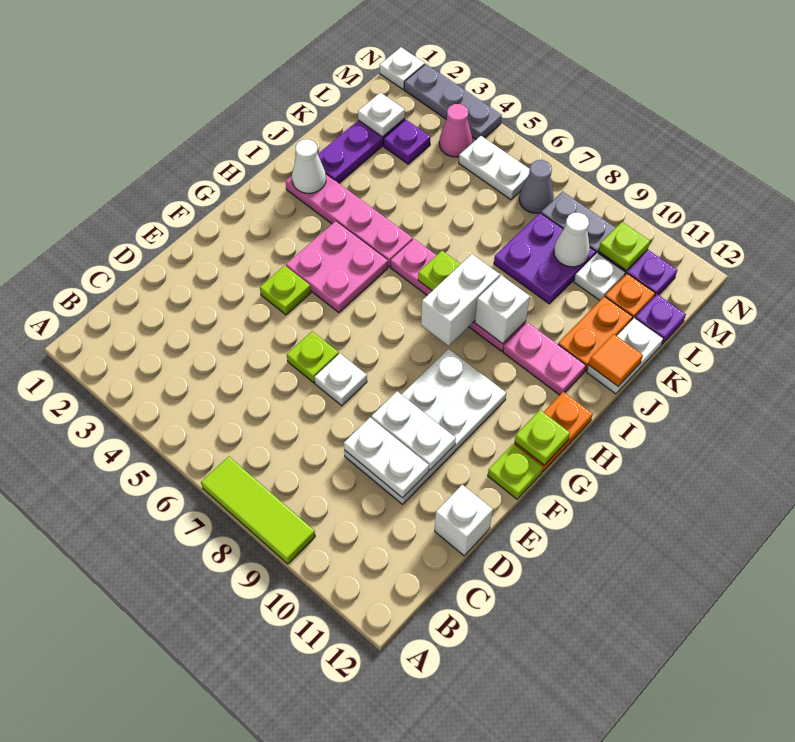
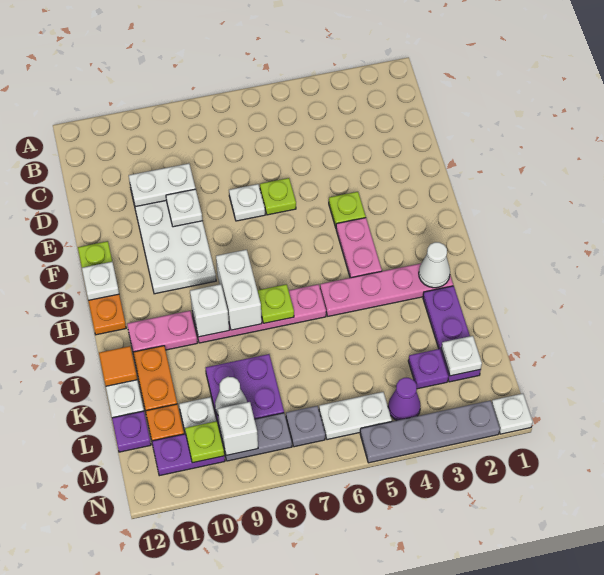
lime 1x3 tile [201,456,315,564] -> none
white 1x1 brick [435,485,493,556] -> white 1x1 brick moved to [218,402,258,455]
white 1x2 plate [371,391,456,470] -> white 1x1 plate [166,189,202,227]
pink 2x2 plate [286,221,388,313] -> pink 1x2 plate [336,218,382,278]
lime 1x1 plate [515,410,570,465] -> white 1x1 plate [82,262,119,300]
pink 1x1 cone [439,104,472,157] -> purple 1x1 cone [388,378,421,421]
grey 1x1 cone [519,160,554,213] -> grey 1x1 plate [286,406,325,447]
grey 1x3 plate [404,64,502,139] -> grey 1x4 plate [360,401,500,463]

